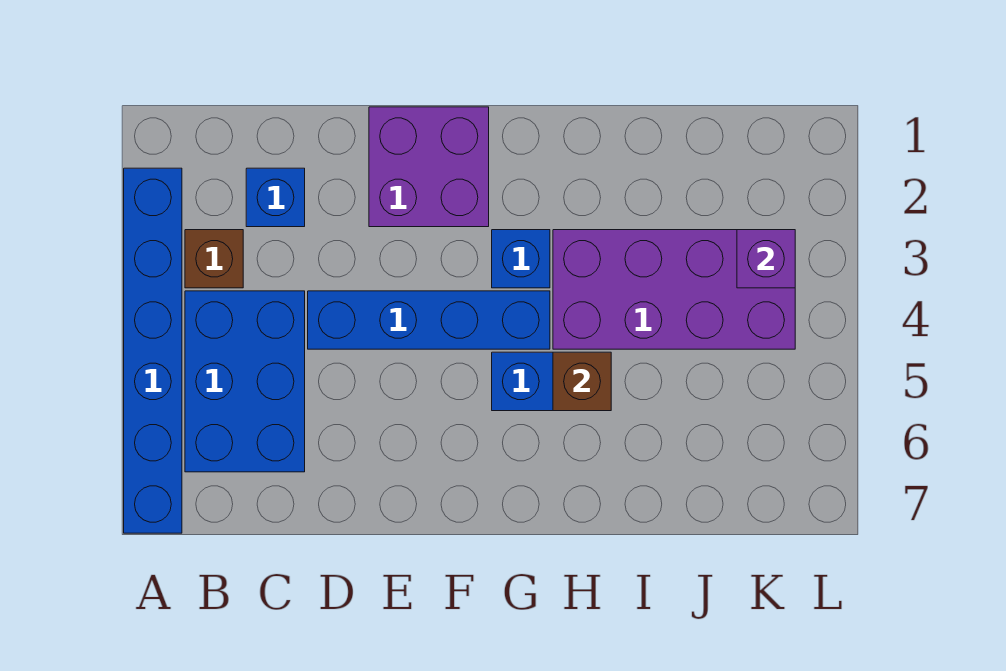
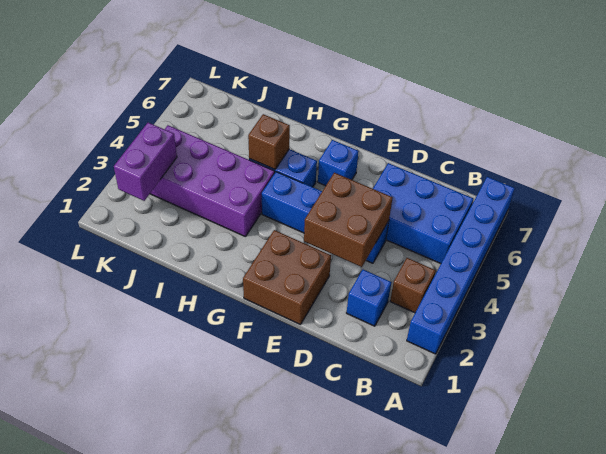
blue 2x3 brick [185,291,305,472] -> blue 2x3 brick turned to [373,163,473,264]
none -> brown 2x2 brick [304,173,393,267]
purple 2x2 brick [369,107,489,227] -> brown 2x2 brick [243,230,331,325]
blue 1x1 brick [492,230,550,288] -> blue 1x1 brick moved to [318,140,359,186]
purple 1x1 brick [737,230,795,288] -> purple 1x2 brick [114,123,177,201]

